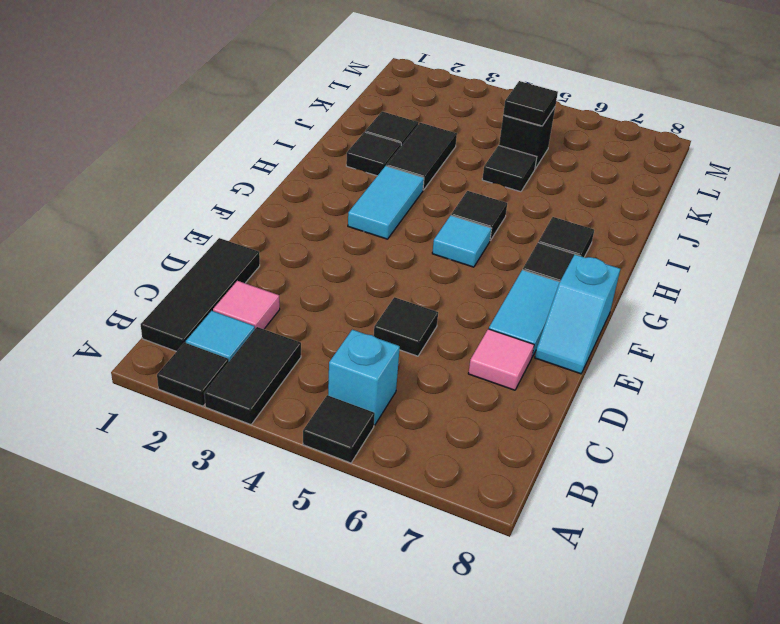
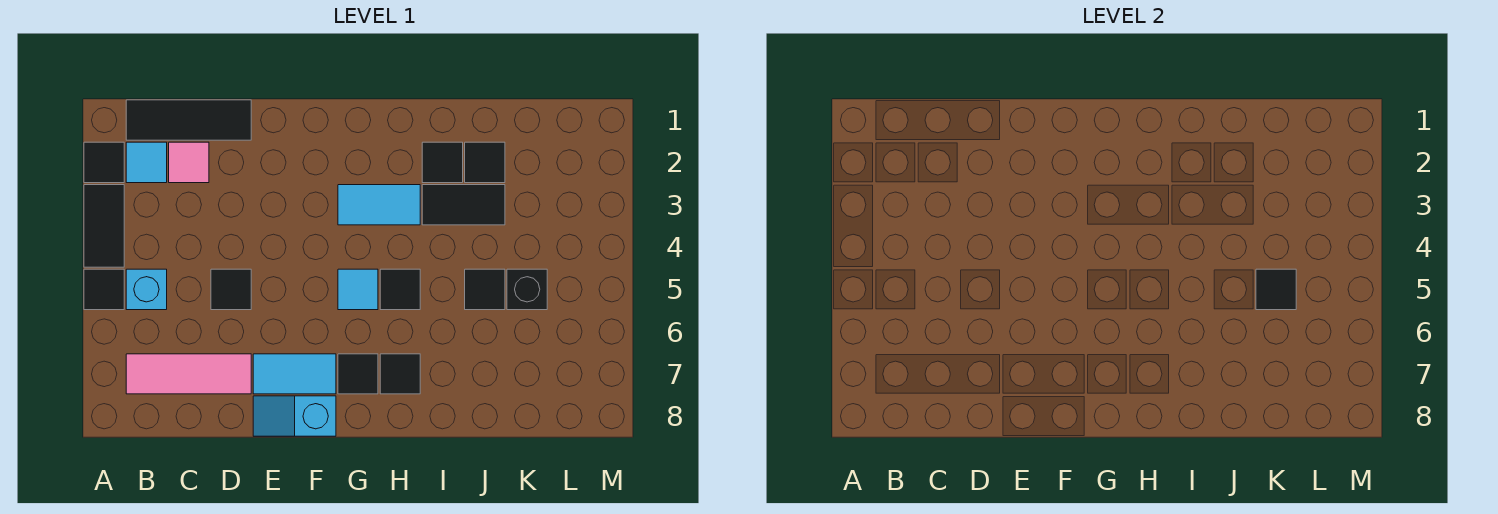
black 1x2 tile [204,327,301,425] -> black 1x2 tile turned to [84,185,124,267]
pink 1x1 tile [468,329,534,390] -> pink 1x3 tile [126,354,251,394]

